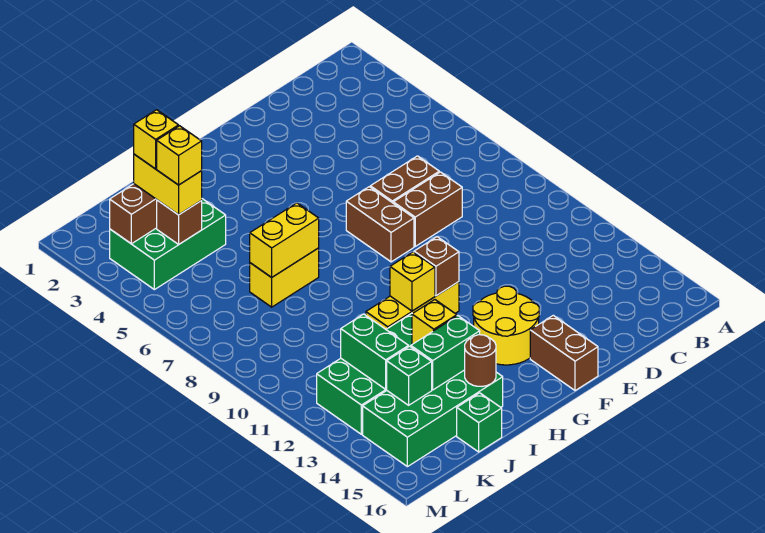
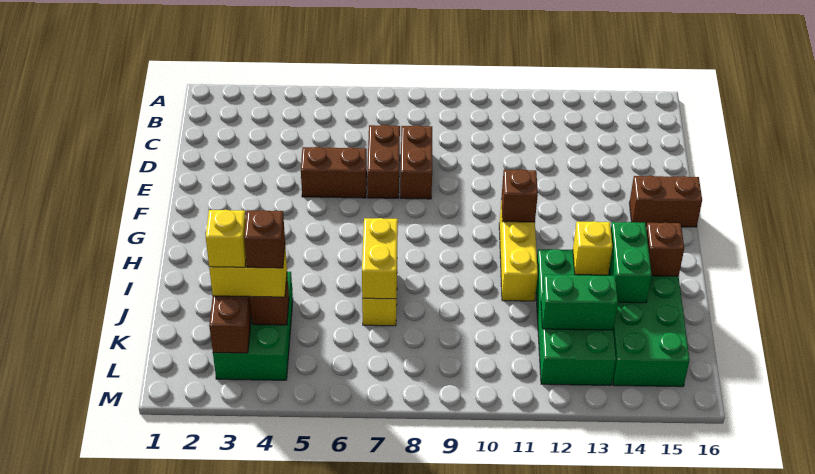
brown 1x2 brick [346,187,414,262] -> brown 1x2 brick moved to [301,147,367,198]
yellow 2x2 round brick [473,286,539,365] -> none
yellow 1x1 brick [390,252,435,311] -> none
brown 1x1 round brick [465,335,496,386] -> brown 1x1 brick [646,222,684,276]
green 1x1 brick [457,393,502,452] -> none
yellow 1x1 brick [157,126,202,185] -> brown 1x1 brick [244,210,285,268]
green 1x1 brick [387,346,432,405] -> none

